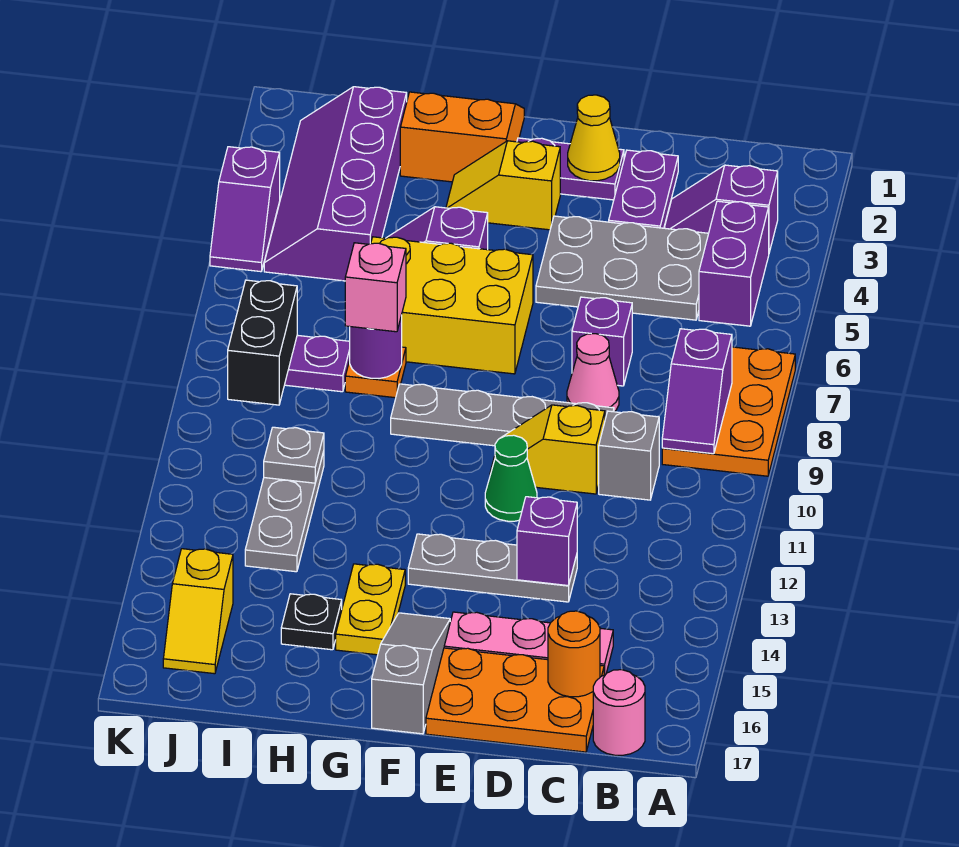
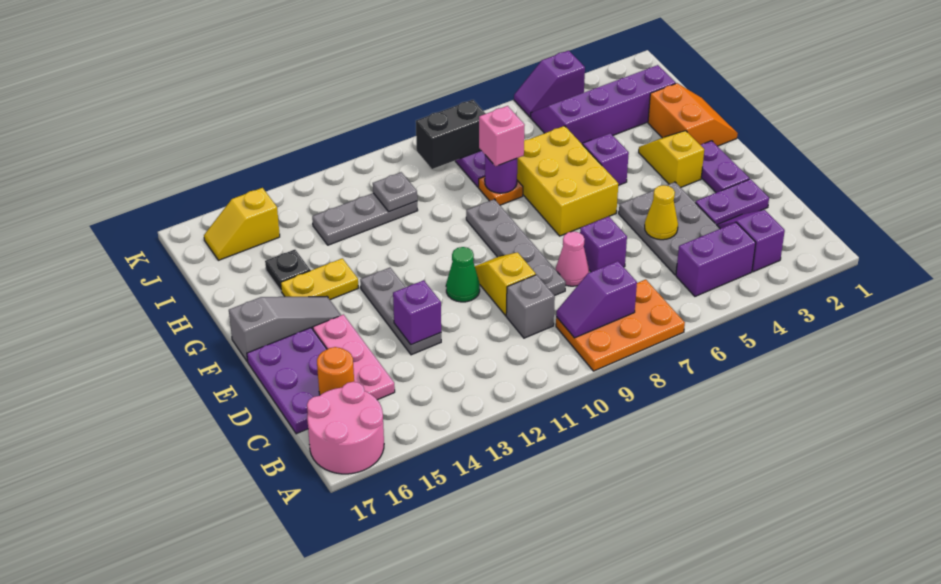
pink 1x1 round brick [593,670,645,755] -> pink 2x2 round brick [307,382,384,474]
orange 2x3 plate [426,648,604,752] -> purple 2x3 plate [247,328,327,434]
yellow 1x1 cone [568,95,620,181] -> yellow 1x1 cone moved to [645,185,678,240]

